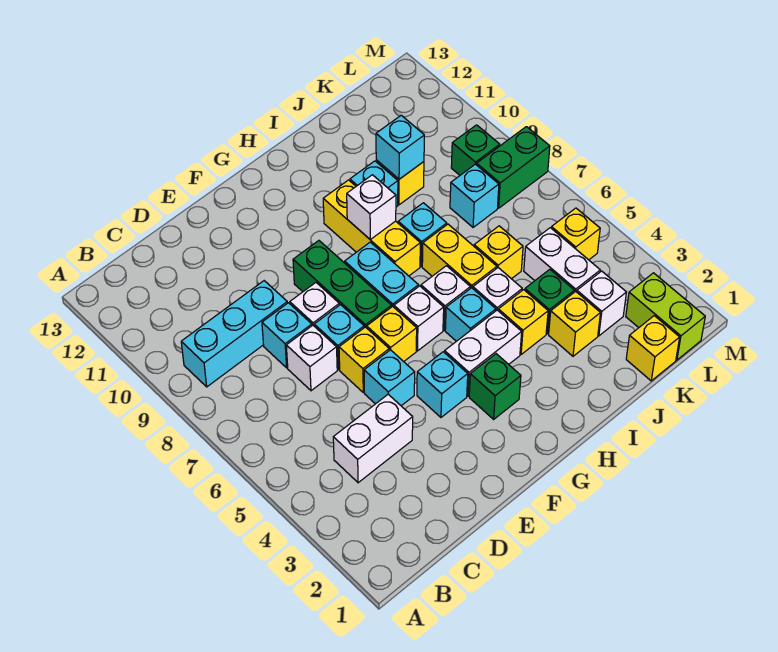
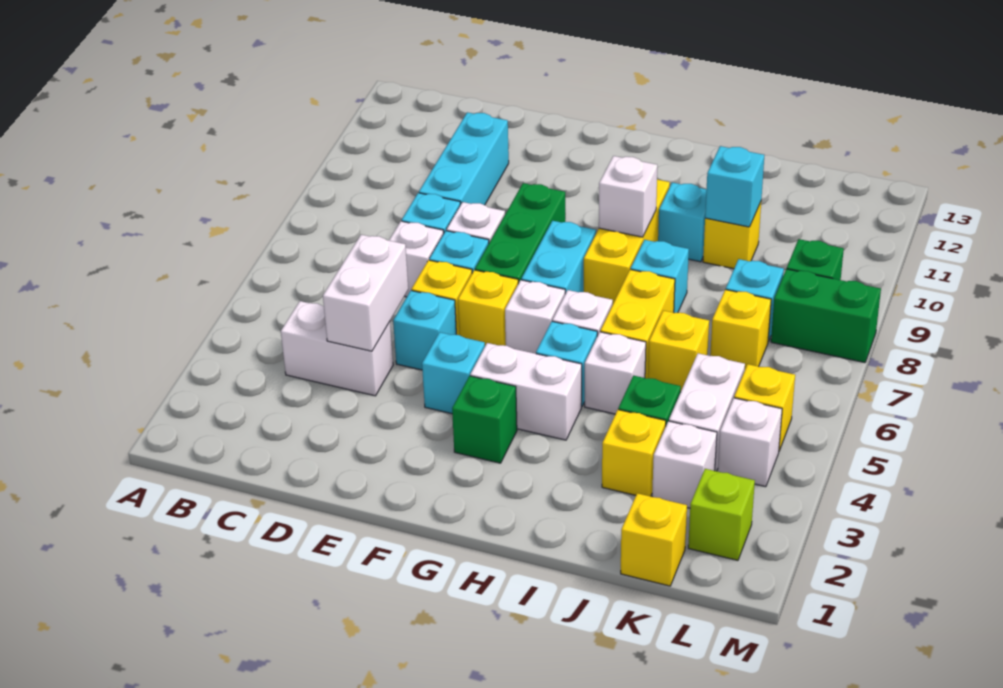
cyan 1x3 brick [181,281,287,387] -> cyan 1x3 brick turned to [419,112,509,205]
none -> white 1x2 brick [323,235,408,351]
yellow 1x1 brick [498,290,548,355] -> yellow 1x1 brick moved to [710,290,771,369]
lime 1x2 brick [626,273,705,360] -> lime 1x1 brick [688,469,755,560]
none -> white 1x1 brick [718,398,782,487]

